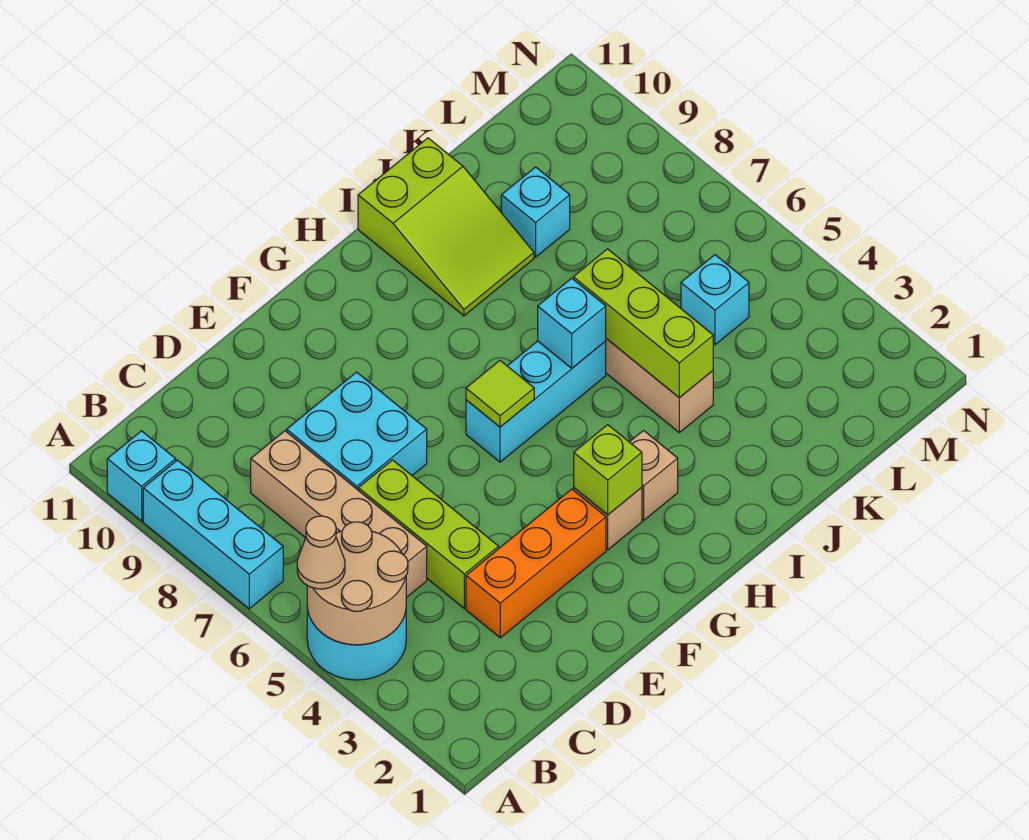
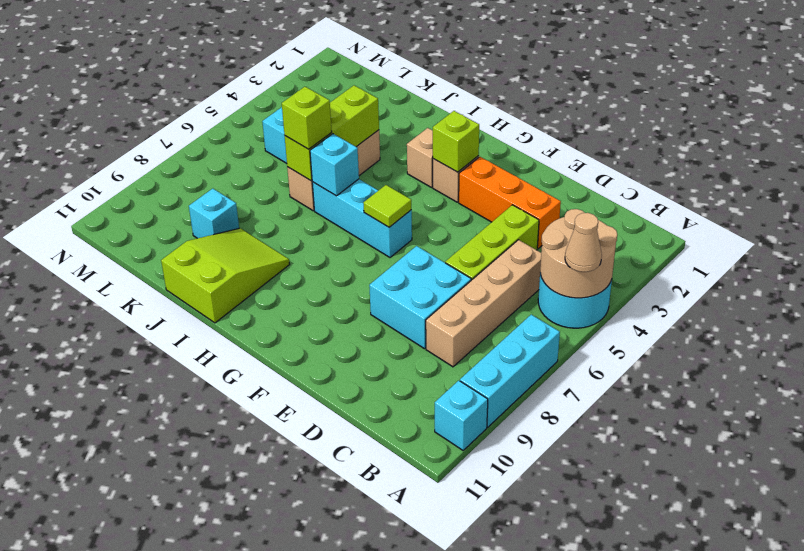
none -> lime 1x1 brick [282,87,332,149]

